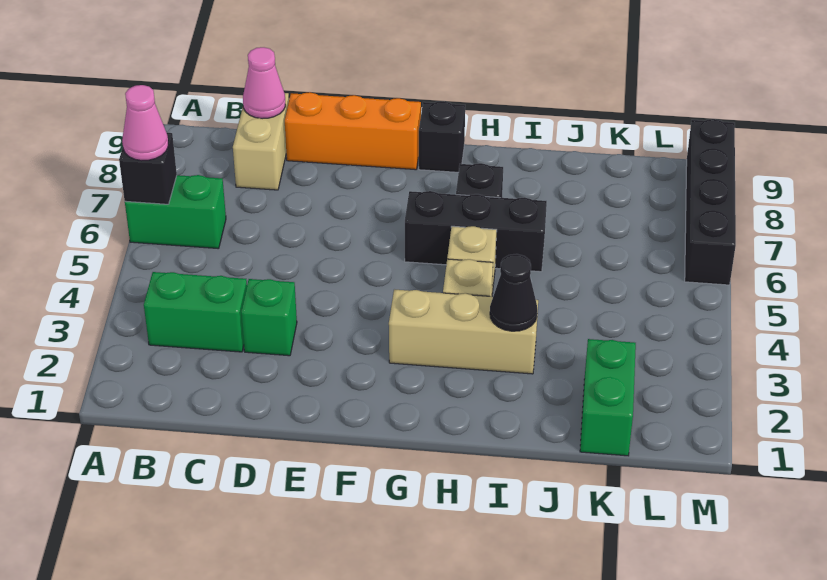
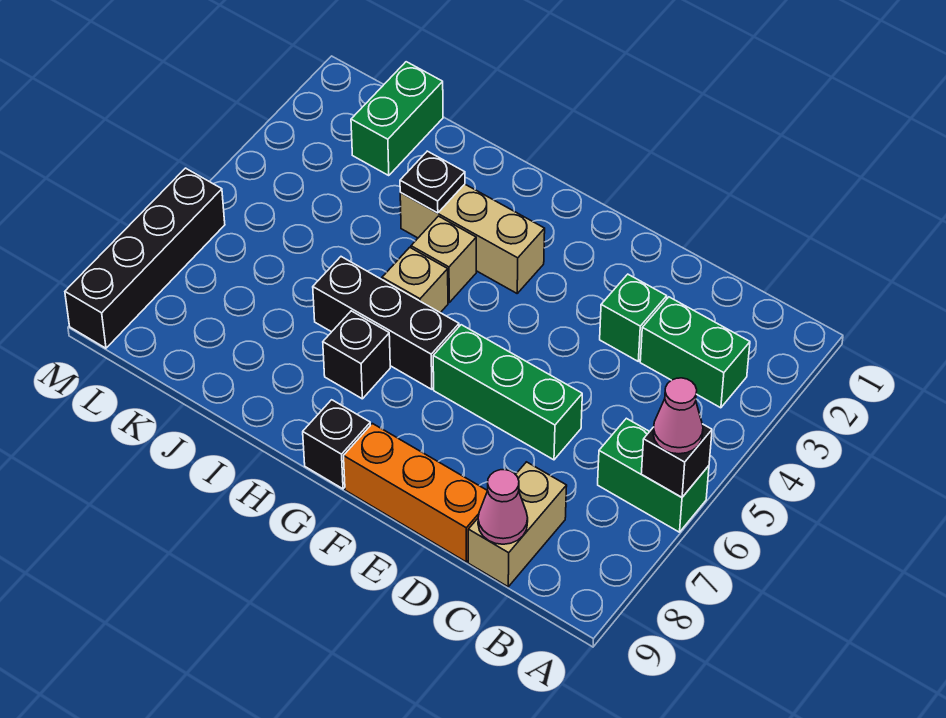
none -> green 1x3 brick [433,325,582,460]
black 1x1 cone [490,254,537,331] -> black 1x1 plate [400,151,465,213]

